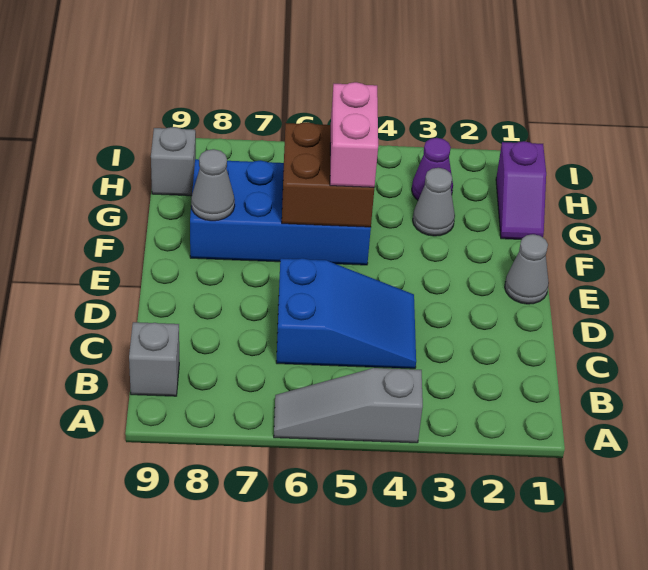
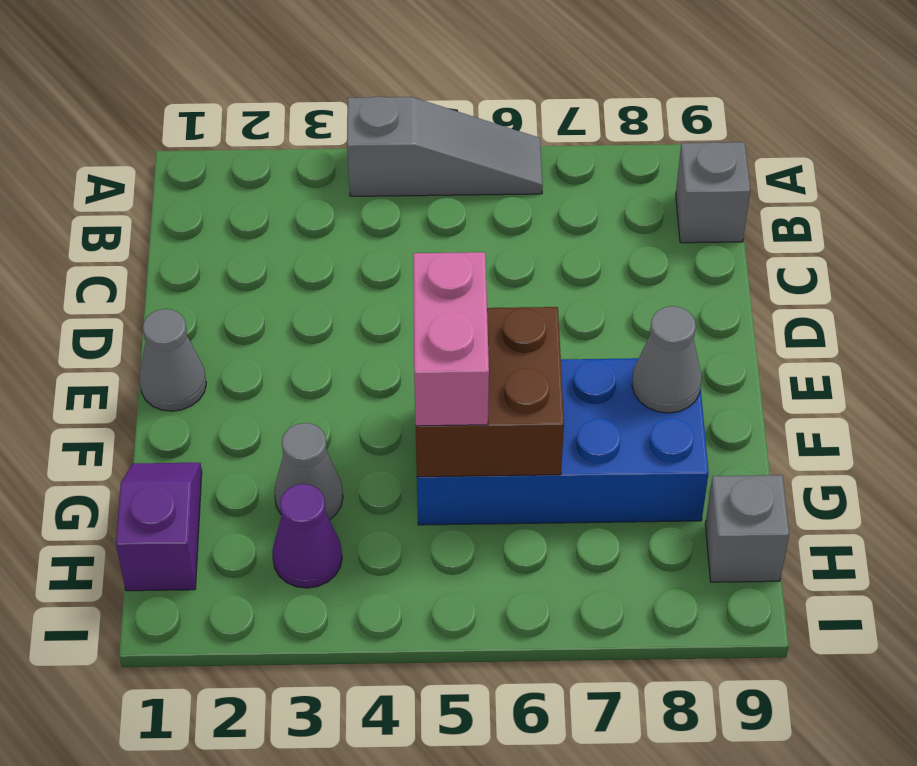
blue 2x3 slope [276,258,416,369] -> none

